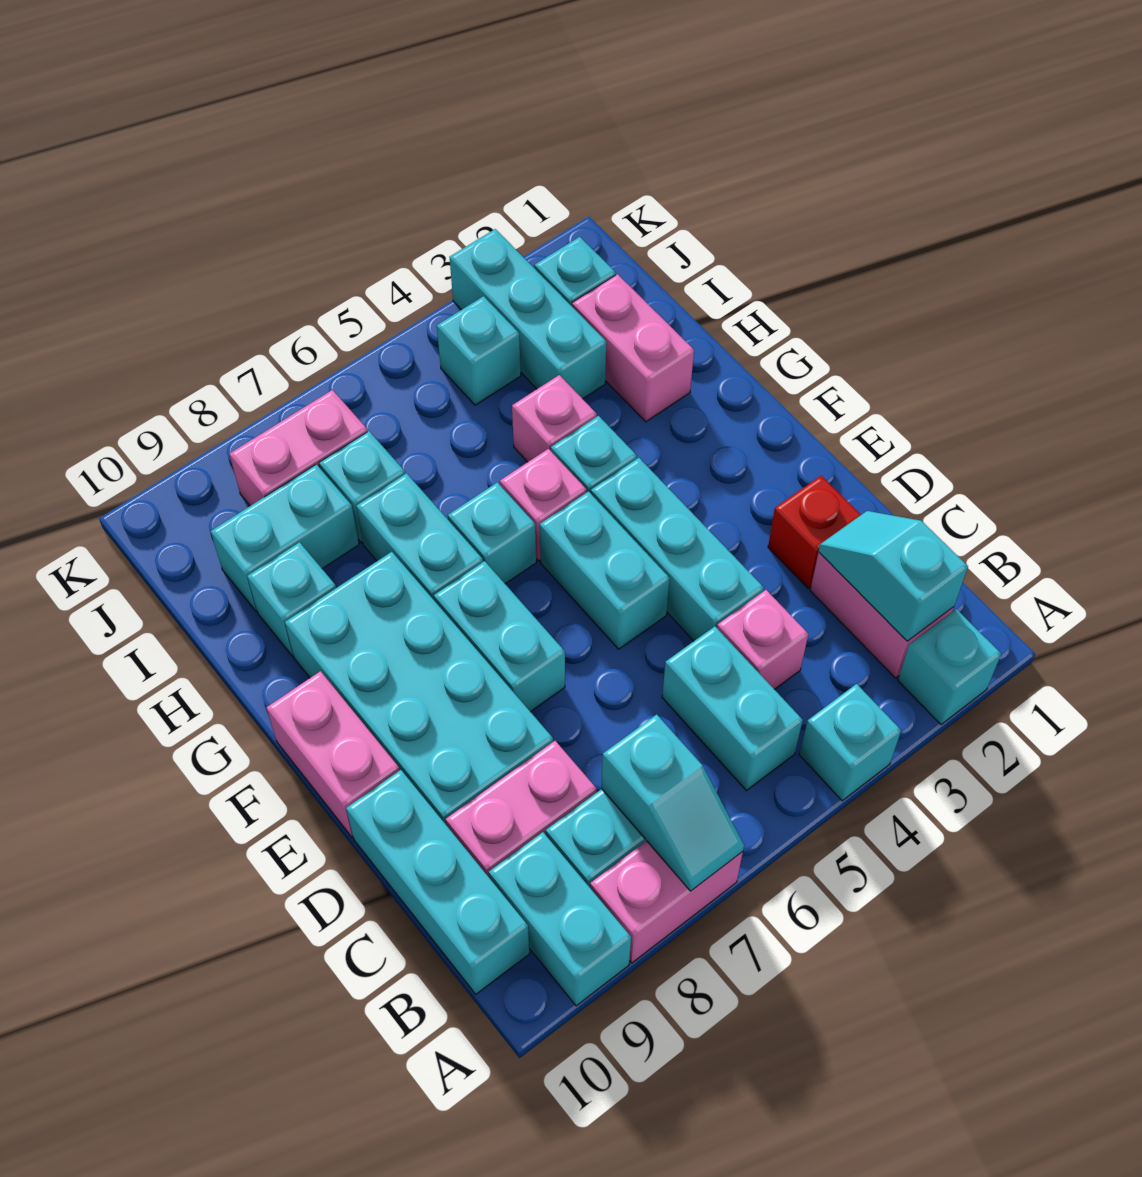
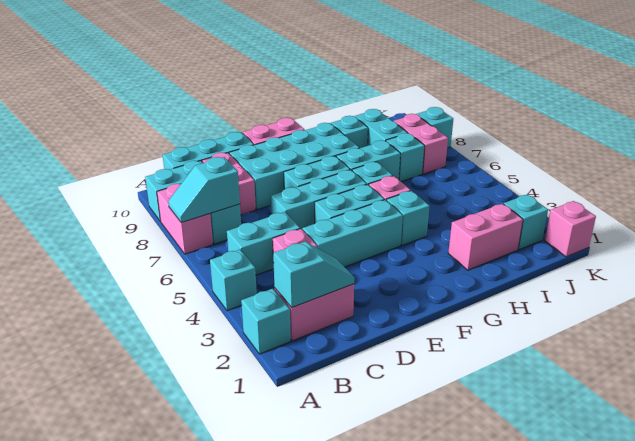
red 1x1 brick [768,476,861,588] -> none
pink 1x1 brick [512,375,597,462] -> pink 1x1 brick moved to [545,201,596,257]
cyan 1x3 brick [450,229,606,399] -> cyan 1x3 brick moved to [271,170,367,229]
cyan 1x1 brick [437,296,521,405] -> cyan 1x1 brick moved to [417,107,453,148]

